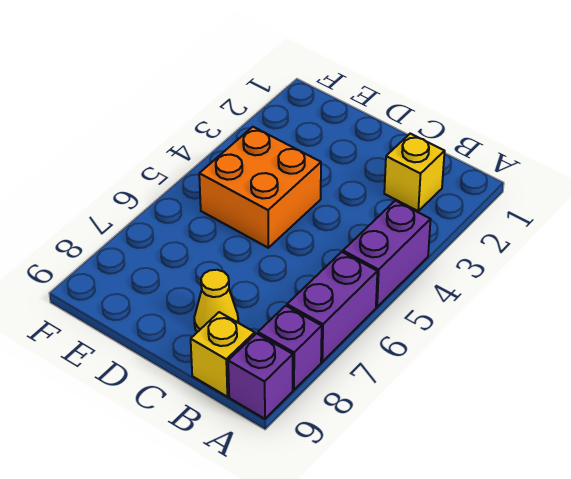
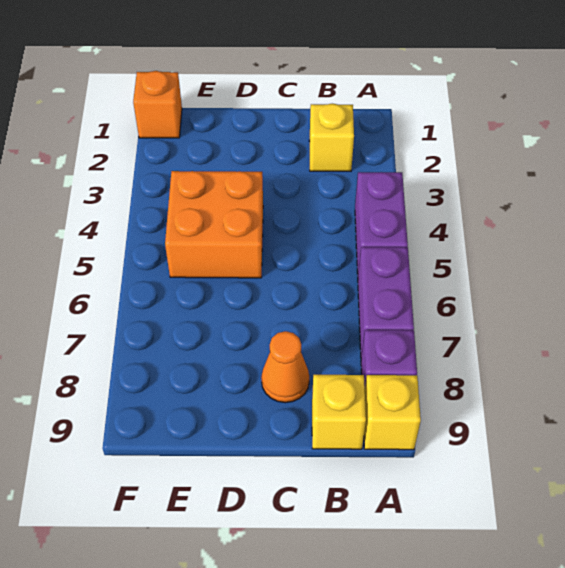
purple 1x1 brick [228,333,293,419] -> yellow 1x1 brick [364,375,421,450]
yellow 1x1 cone [194,270,238,332] -> orange 1x1 cone [261,331,309,403]
none -> orange 1x1 brick [133,71,182,138]

